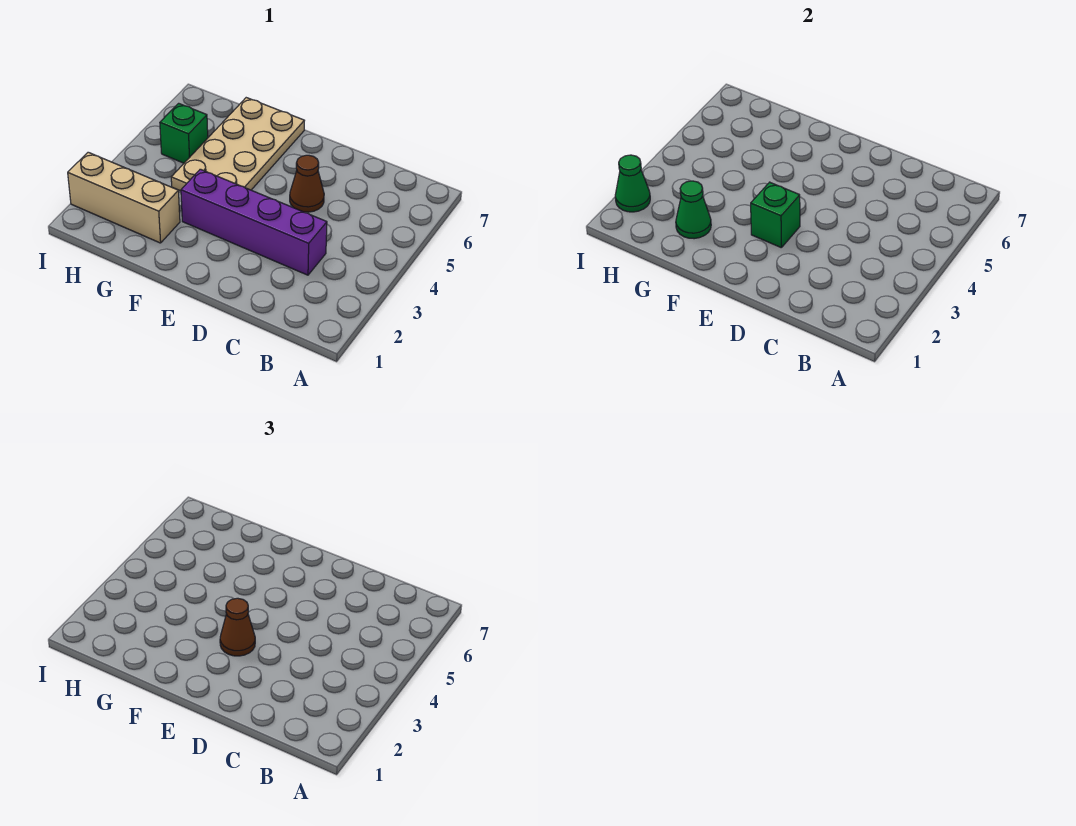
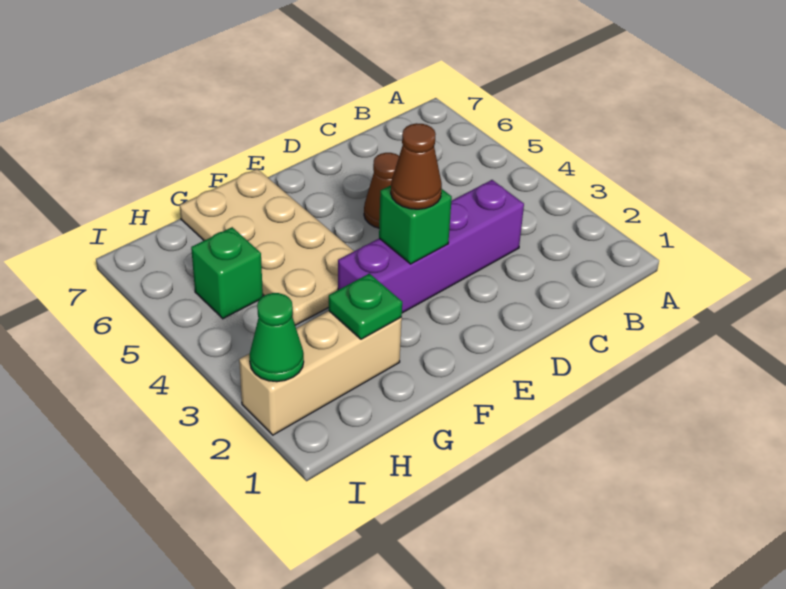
green 1x1 cone [676,181,711,239] -> green 1x1 plate [329,274,402,339]

